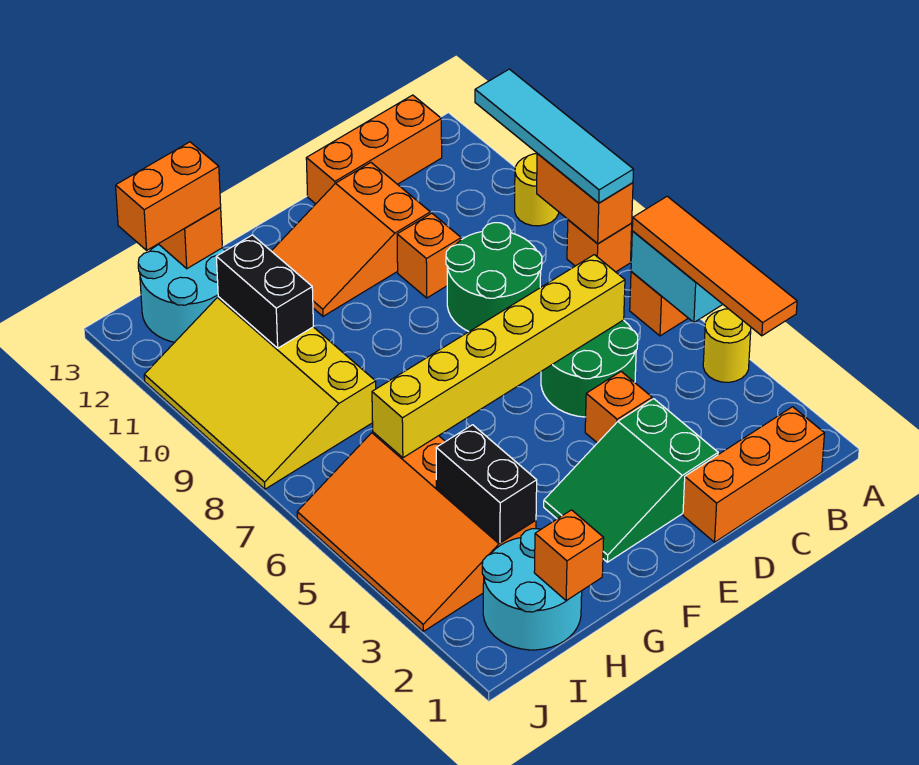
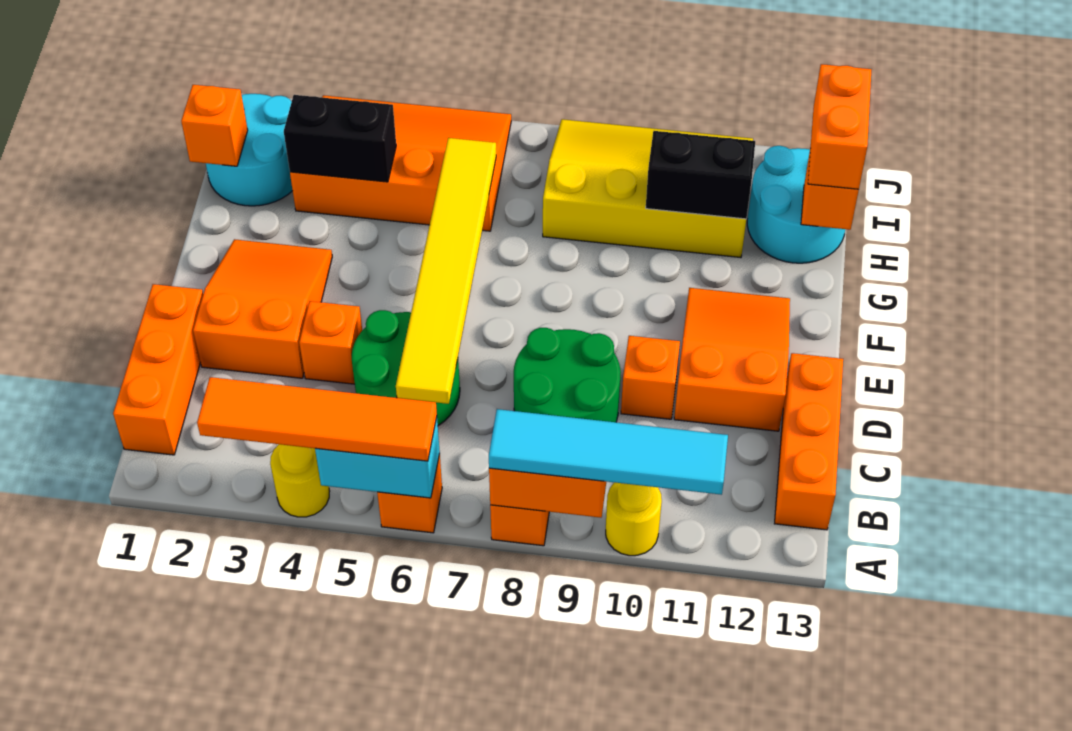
yellow 1x6 brick [372,255,625,458] -> yellow 1x6 tile [396,138,496,404]
green 2x3 slope [544,399,718,562] -> orange 2x3 slope [193,239,332,378]

